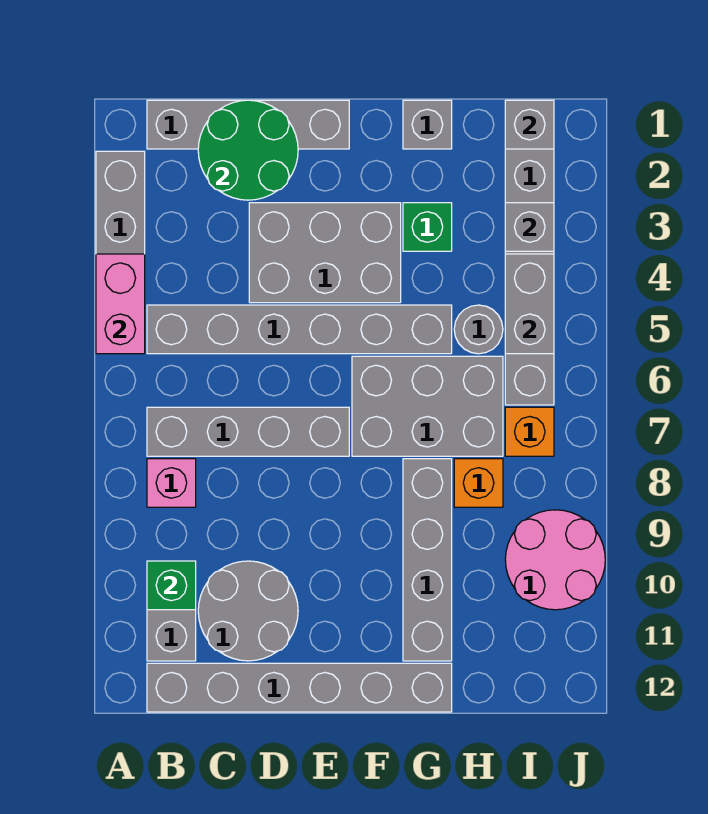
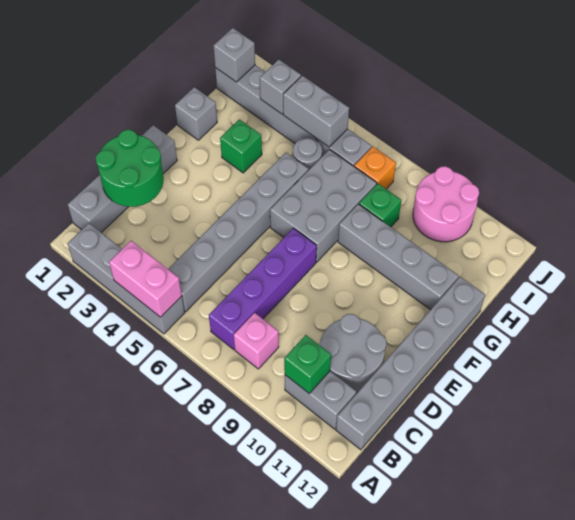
grey 1x4 brick [147,407,349,456] -> purple 1x4 brick [209,228,317,349]
grey 2x3 brick [249,203,401,303] -> none
orange 1x1 brick [454,459,503,507] -> green 1x1 brick [359,184,401,227]

